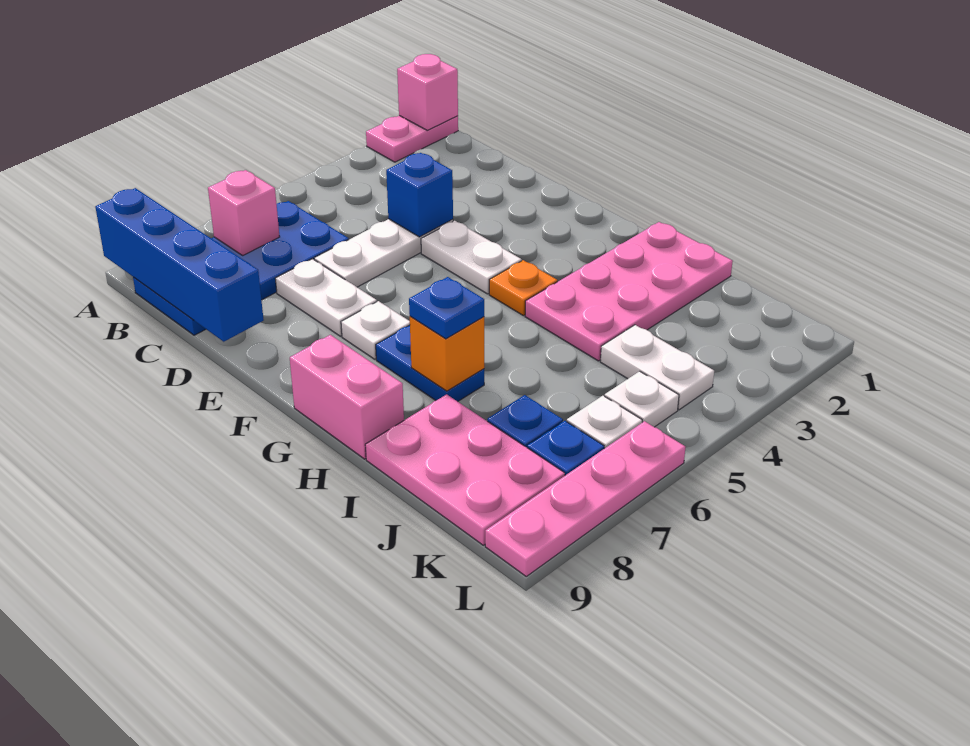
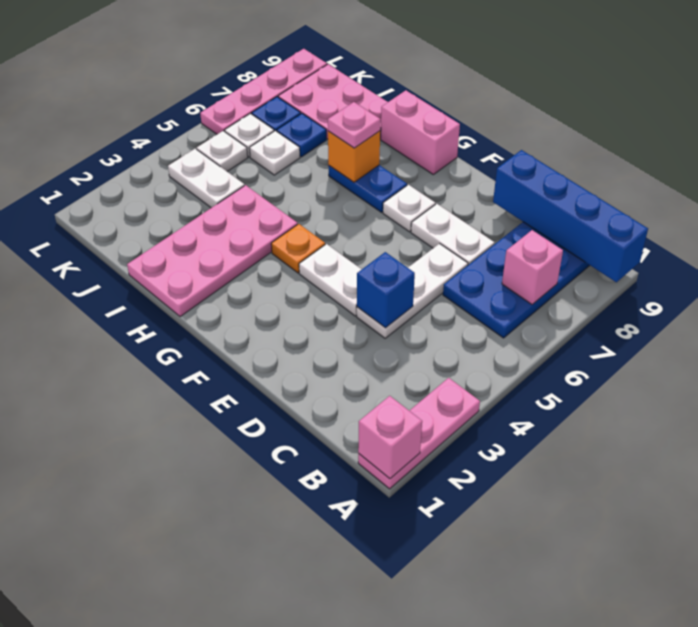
pink 1x2 plate [366,116,458,162] -> pink 1x3 plate [358,378,480,489]
blue 1x1 plate [409,277,484,339] -> pink 1x1 plate [328,102,380,148]
none -> white 1x1 plate [249,131,300,175]

